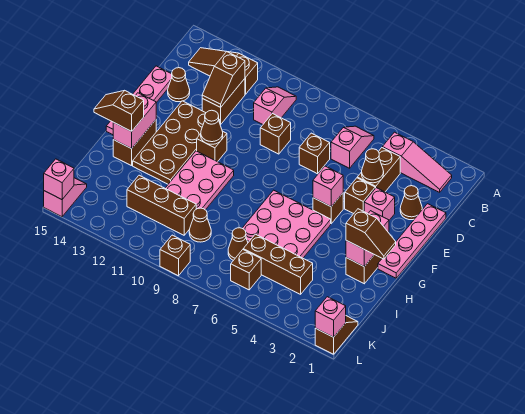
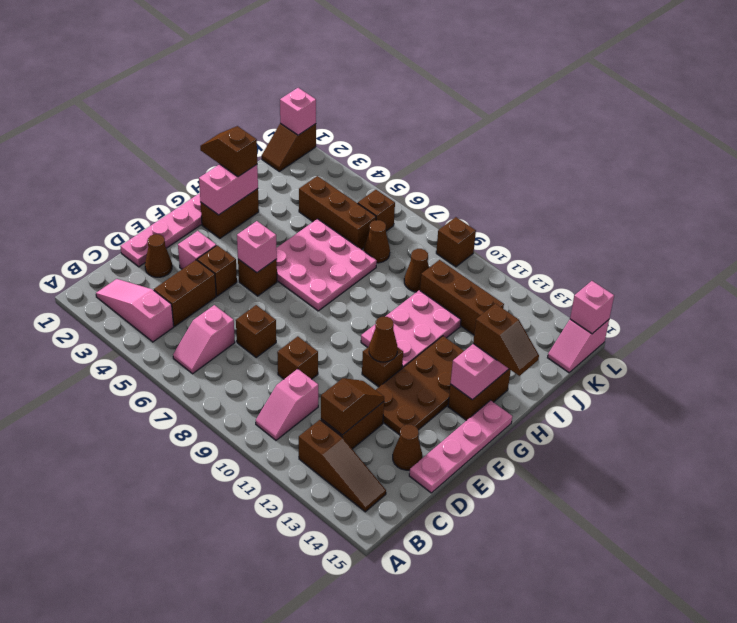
brown 1x1 cone [362,149,384,183] -> none

